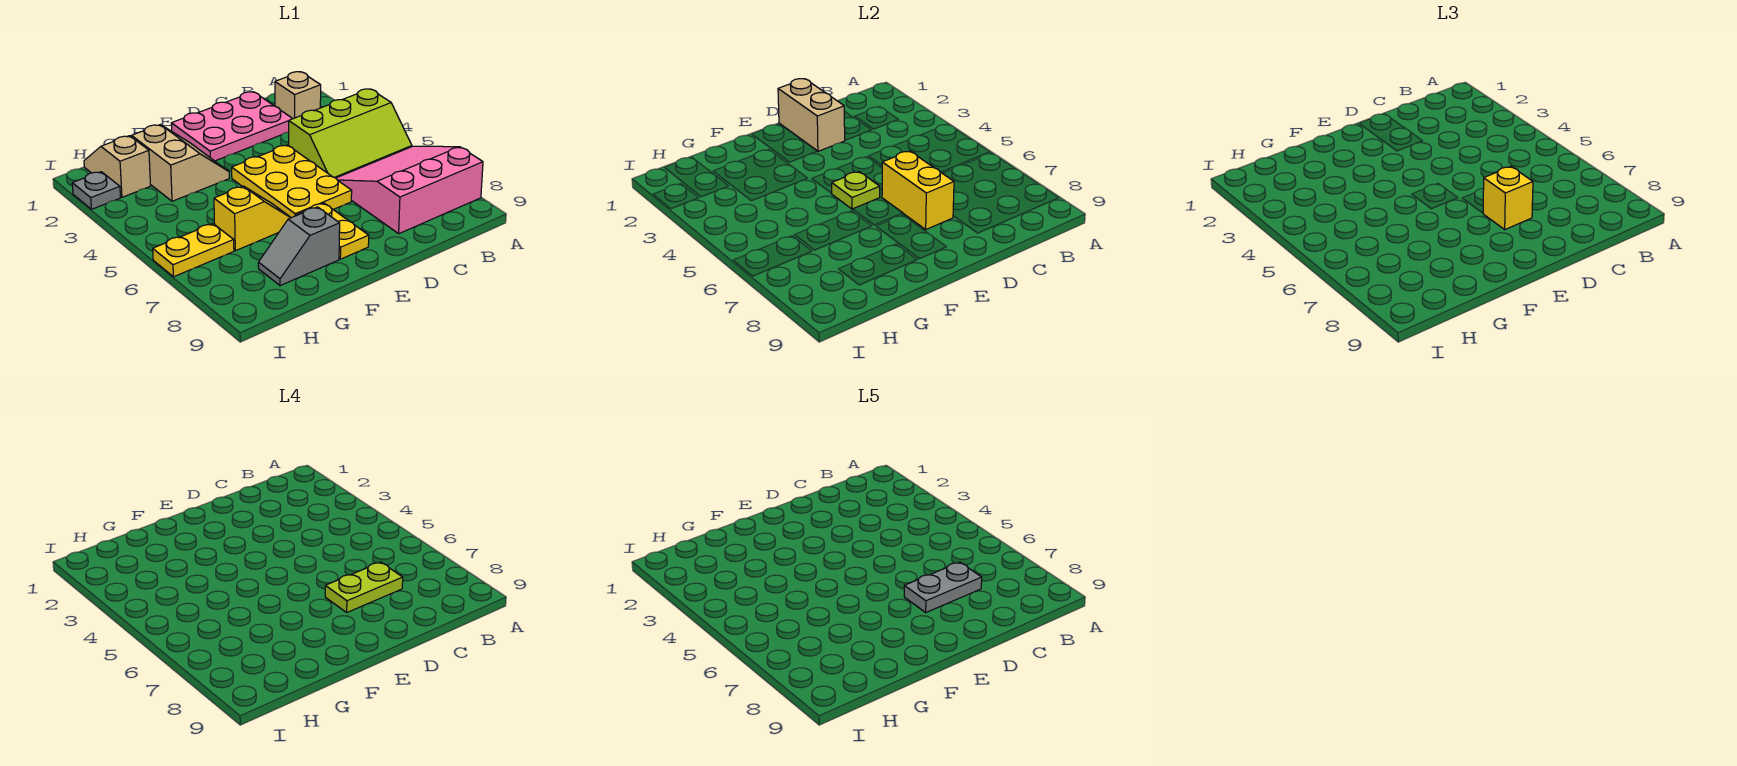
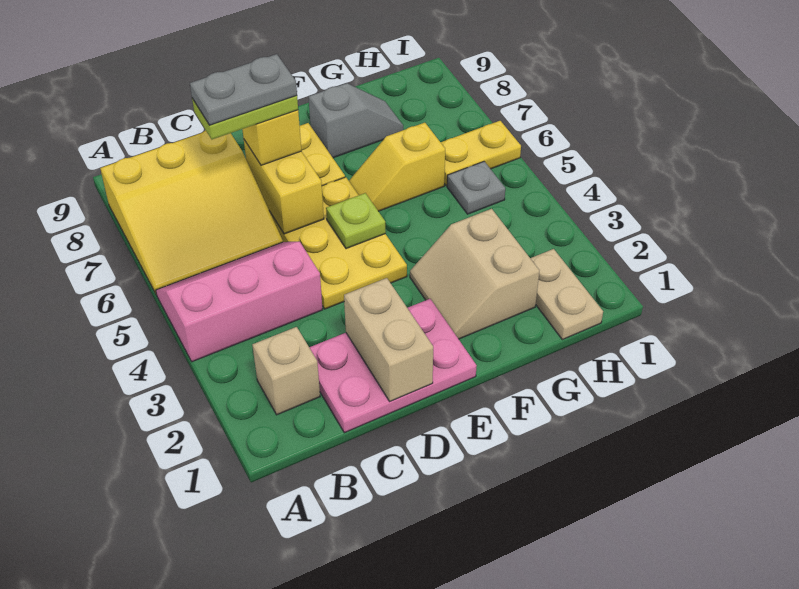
lime 2x3 slope [289,89,412,178] -> pink 2x3 slope [156,242,323,362]
pink 3x3 slope [336,146,483,234] -> yellow 3x3 slope [100,130,283,295]
tan 1x2 slope [84,136,151,197] -> tan 1x2 plate [530,249,603,340]
grey 1x1 plate [72,172,121,209] -> grey 1x1 plate moved to [447,162,505,214]

